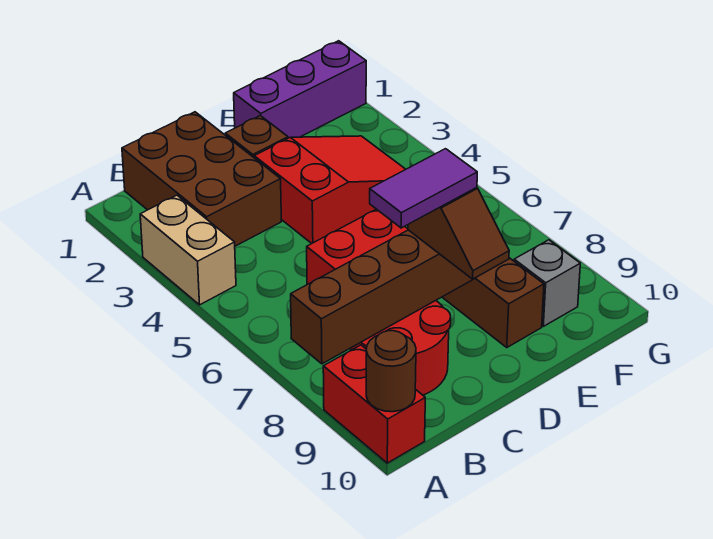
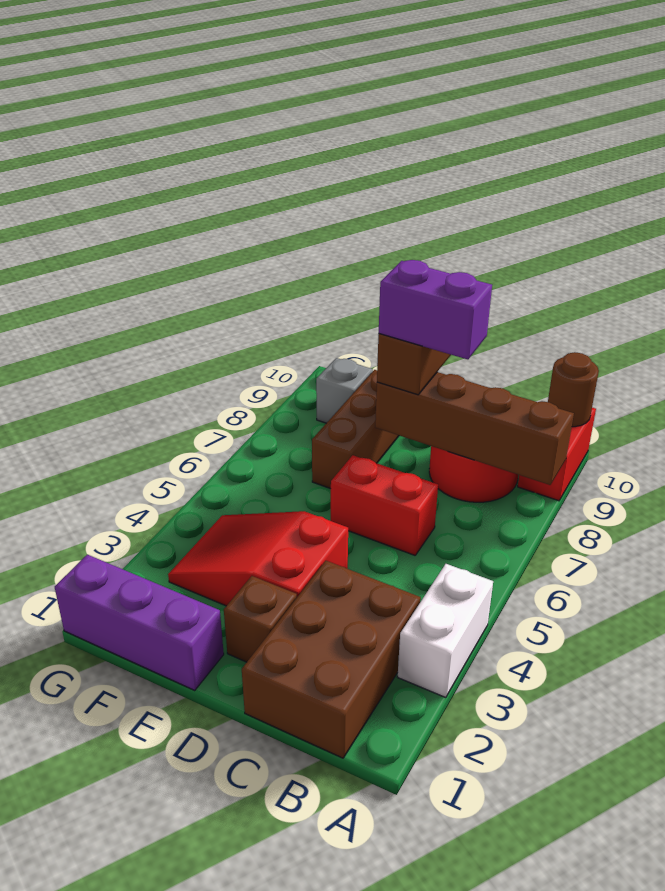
tan 1x2 brick [140,195,236,305] -> white 1x2 brick [398,564,493,697]
purple 1x2 tile [370,149,477,228] -> purple 1x2 brick [379,260,492,359]

